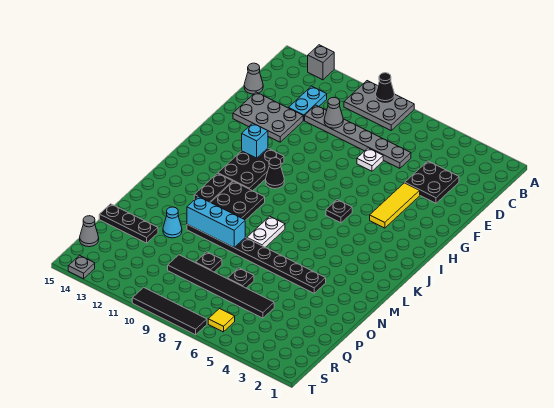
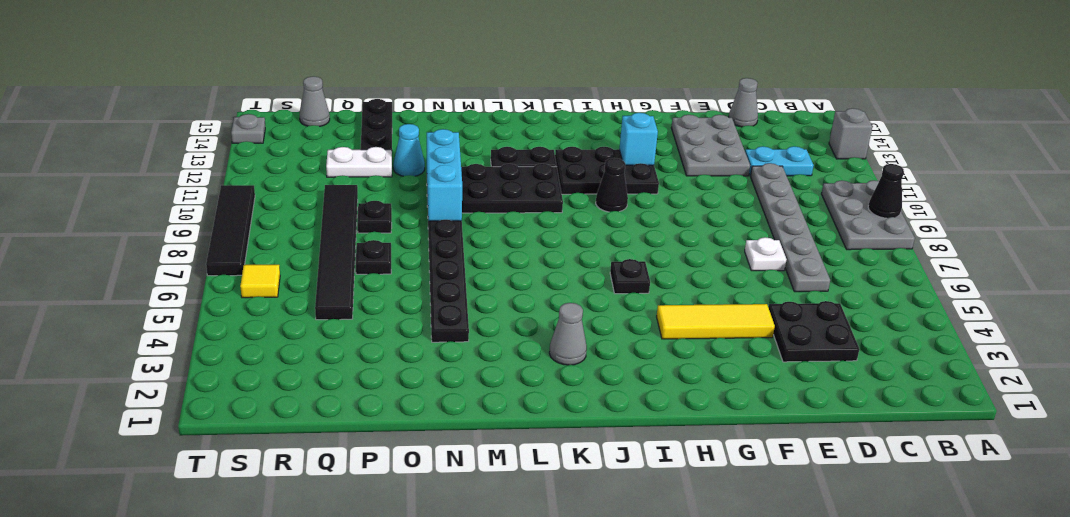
grey 1x1 cone [324,97,343,128] -> grey 1x1 cone moved to [549,303,587,365]
white 1x2 plate [247,216,285,247] -> white 1x2 plate moved to [326,147,392,177]

